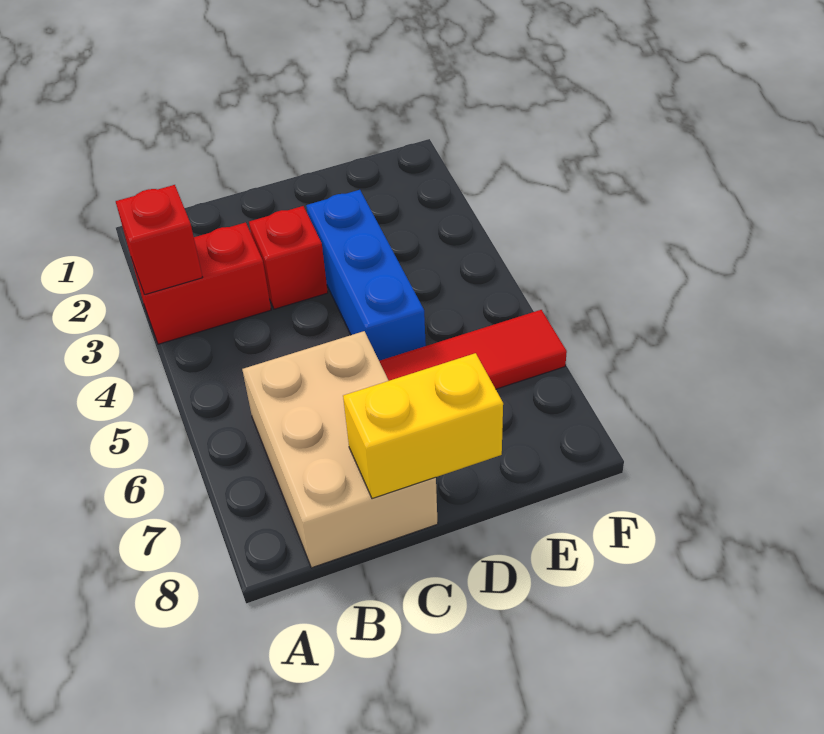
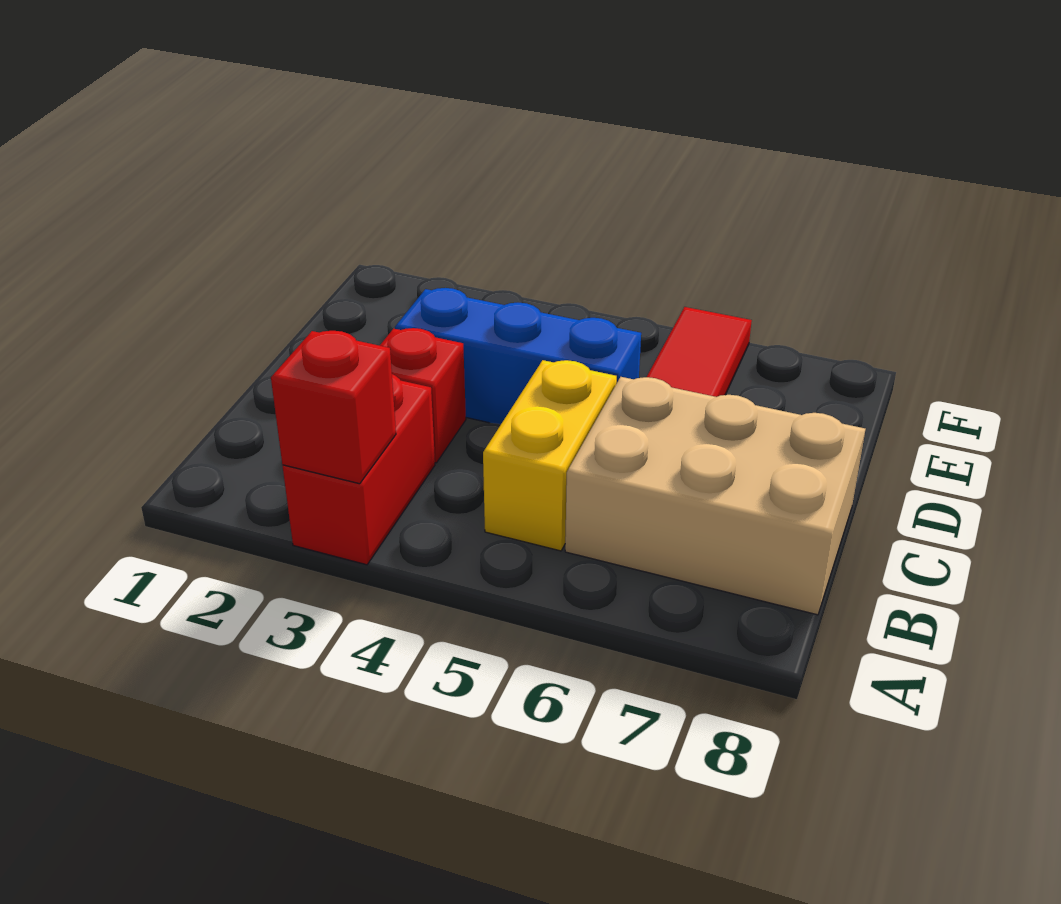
yellow 1x2 brick [343,353,503,499] -> yellow 1x2 brick moved to [483,360,617,551]

